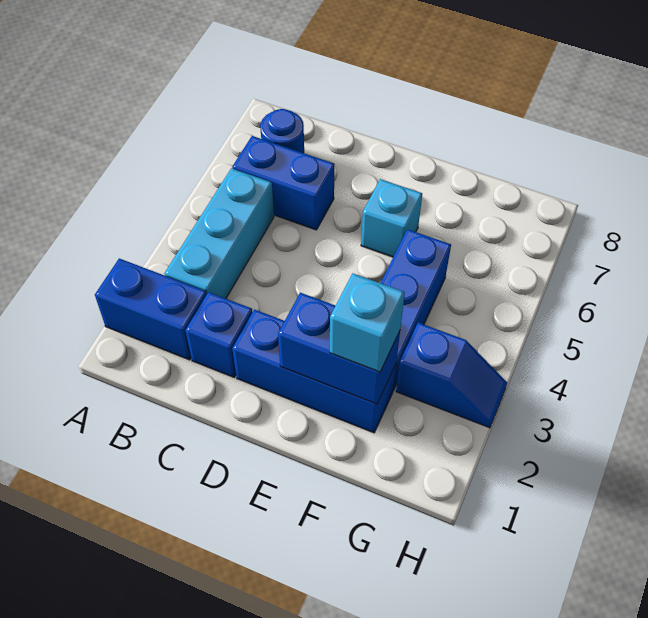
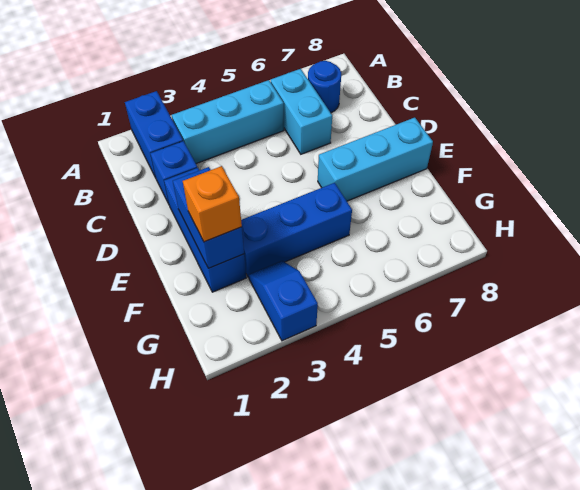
blue 1x2 brick [232,136,334,230] -> cyan 1x2 brick [270,69,332,154]
cyan 1x1 brick [361,179,422,257] -> cyan 1x3 brick [318,118,433,201]
cyan 1x1 brick [330,273,405,372] -> orange 1x1 brick [183,166,242,242]
blue 1x2 slope [396,323,507,428] -> blue 1x2 slope turned to [249,261,318,341]

